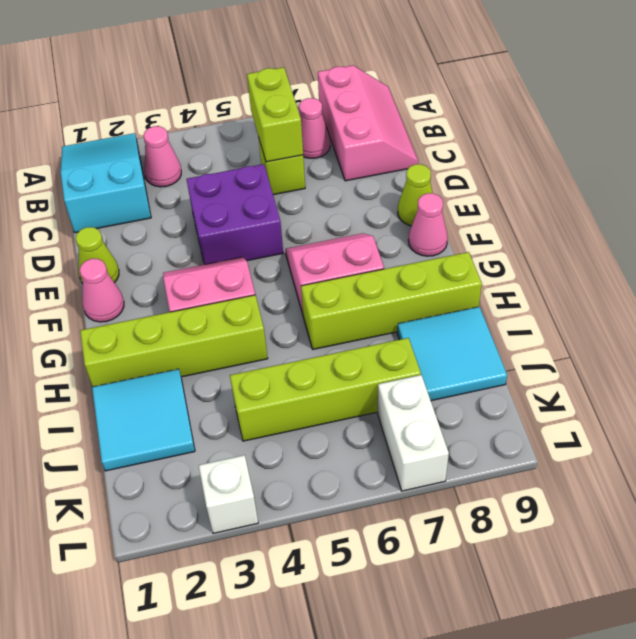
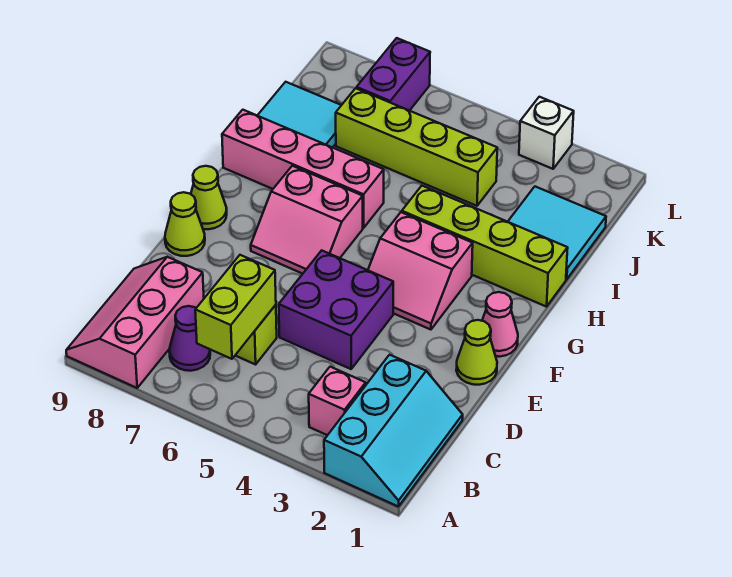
cyan 2x3 slope [61,133,151,233] -> cyan 2x3 slope turned to [324,355,463,507]
pink 1x1 cone [144,126,181,187] -> pink 1x1 brick [309,367,366,435]
pink 1x1 cone [299,98,330,158] -> purple 1x1 cone [169,306,210,371]
pink 1x1 cone [408,193,448,256] -> lime 1x1 cone [191,166,227,229]
lime 1x4 brick [301,252,482,349] -> pink 1x4 brick [222,110,384,228]
white 1x2 brick [378,375,449,491] -> purple 1x2 brick [357,38,430,111]

